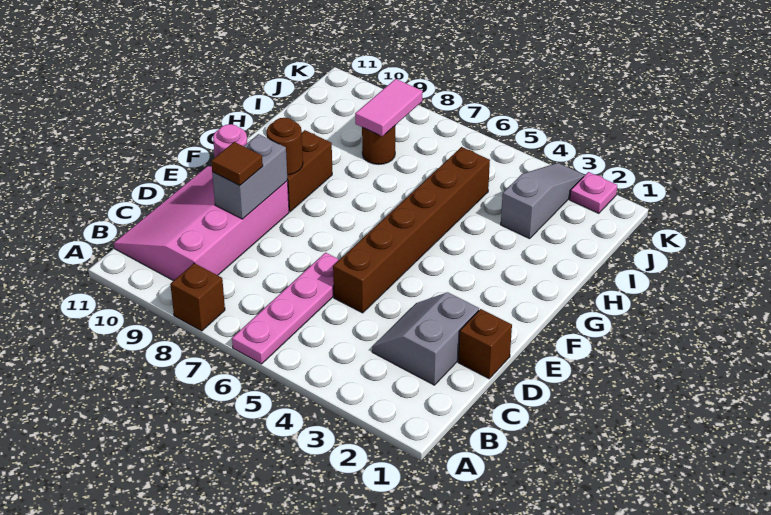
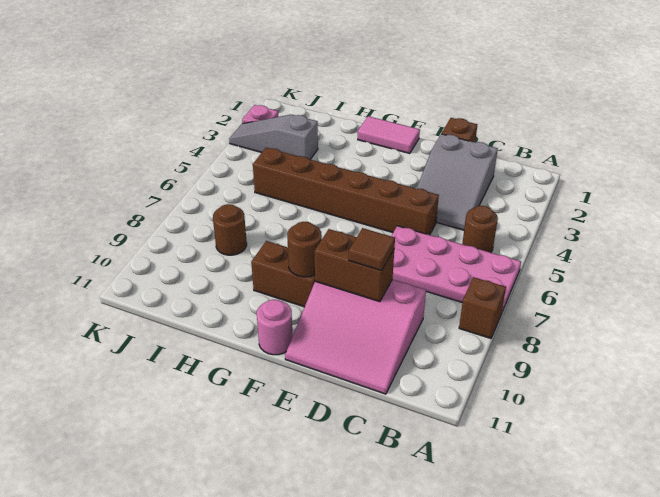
pink 1x4 plate [232,253,339,364] -> pink 2x4 plate [391,226,521,312]
none -> brown 1x1 round brick [462,206,498,253]
pink 3x4 slope [114,166,289,281] -> pink 3x3 slope [285,279,426,394]
grey 2x2 slope [372,292,479,385] -> grey 2x3 slope [417,134,498,230]
grey 1x2 brick [212,134,287,219] -> brown 1x2 brick [315,229,394,302]
pink 1x2 tile [355,79,423,136] -> pink 1x2 tile moved to [358,116,420,154]

